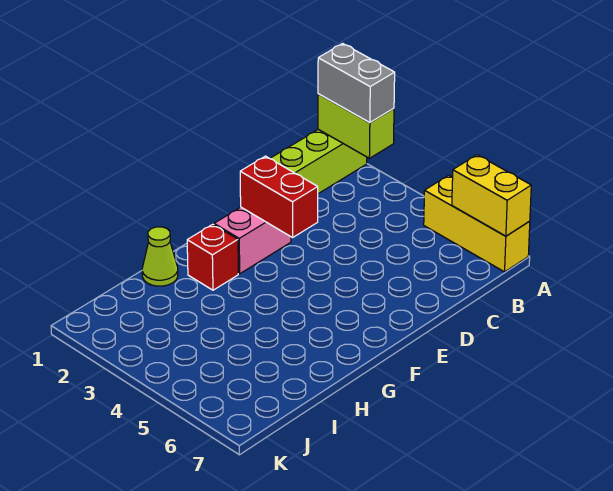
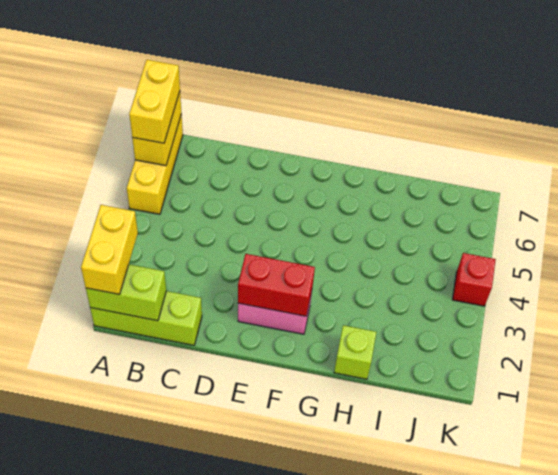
lime 1x2 brick [318,94,394,158] -> lime 1x2 brick turned to [86,264,166,321]
grey 1x2 brick [318,44,395,123] -> yellow 1x2 brick [81,205,138,294]
none -> yellow 1x2 brick [129,60,180,143]
red 1x2 brick [240,156,318,238] -> red 1x2 brick turned to [238,254,315,316]
red 1x1 brick [187,224,238,290] -> red 1x1 brick moved to [453,253,496,306]
lime 1x1 cone [142,227,178,286] -> lime 1x1 brick [334,325,376,379]

